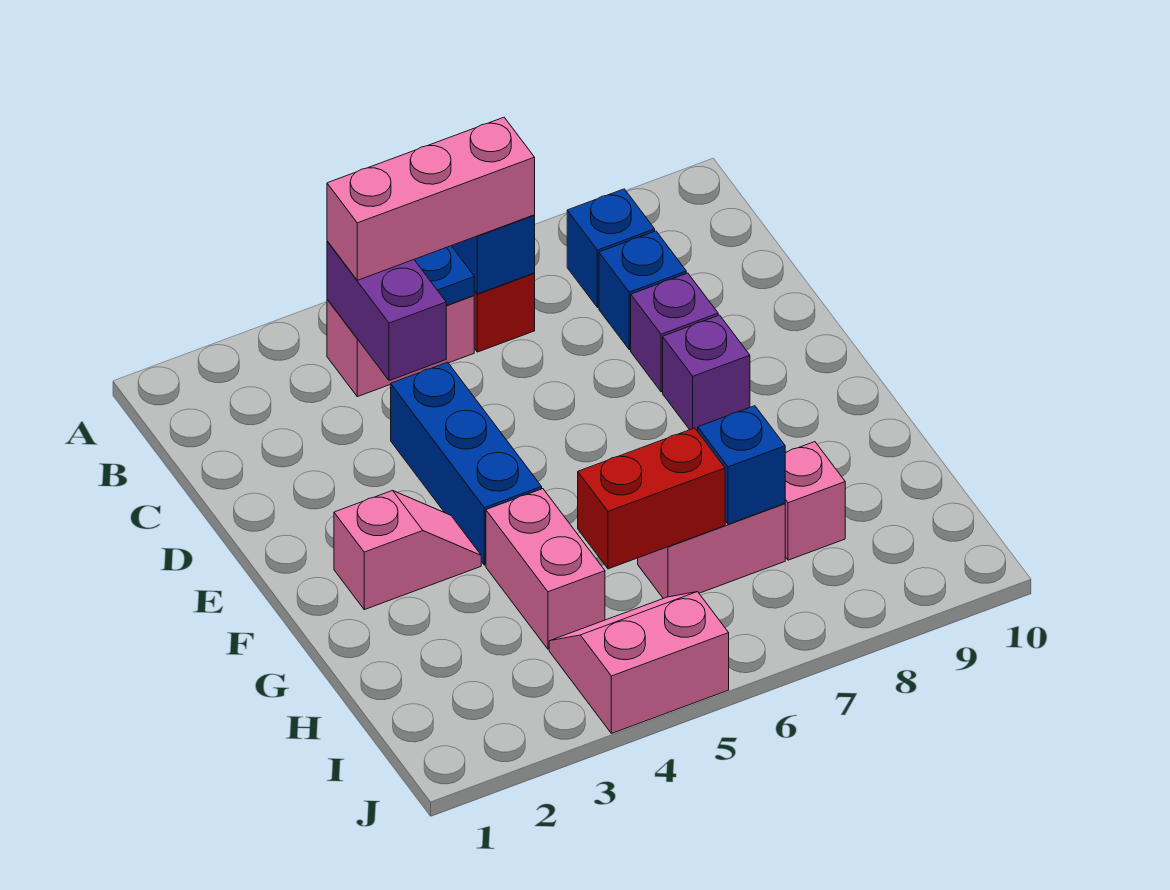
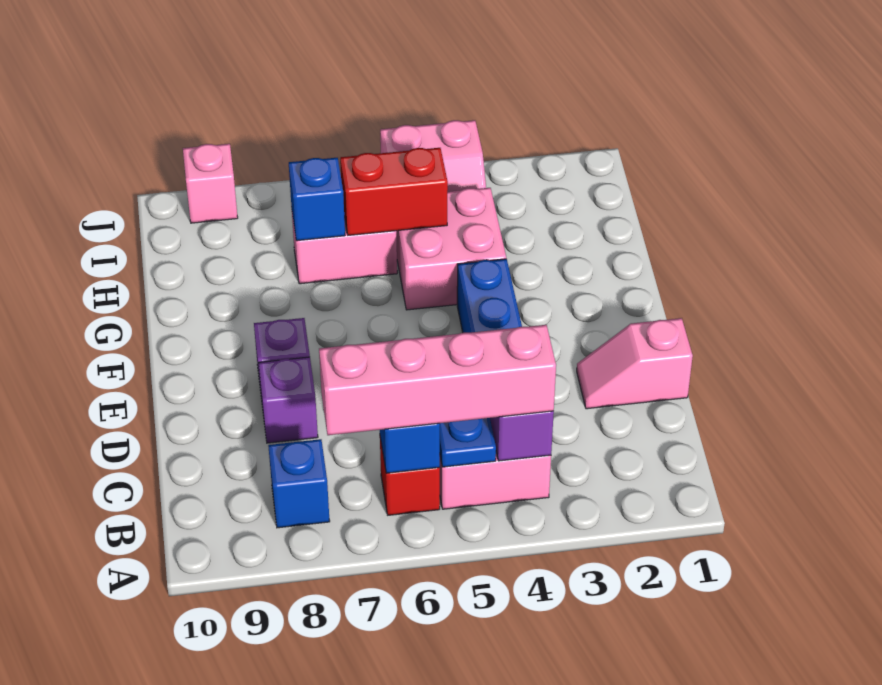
pink 1x3 brick [327,117,535,280] -> pink 1x4 brick [319,325,556,435]
blue 1x1 brick [599,231,686,350] -> none
pink 1x2 slope [334,491,481,610] -> pink 1x2 slope moved to [577,318,693,409]
pink 1x2 brick [486,489,605,649] -> pink 2x2 brick [396,188,506,310]
pink 1x1 brick [785,442,845,560] -> pink 1x1 brick moved to [183,144,238,223]

